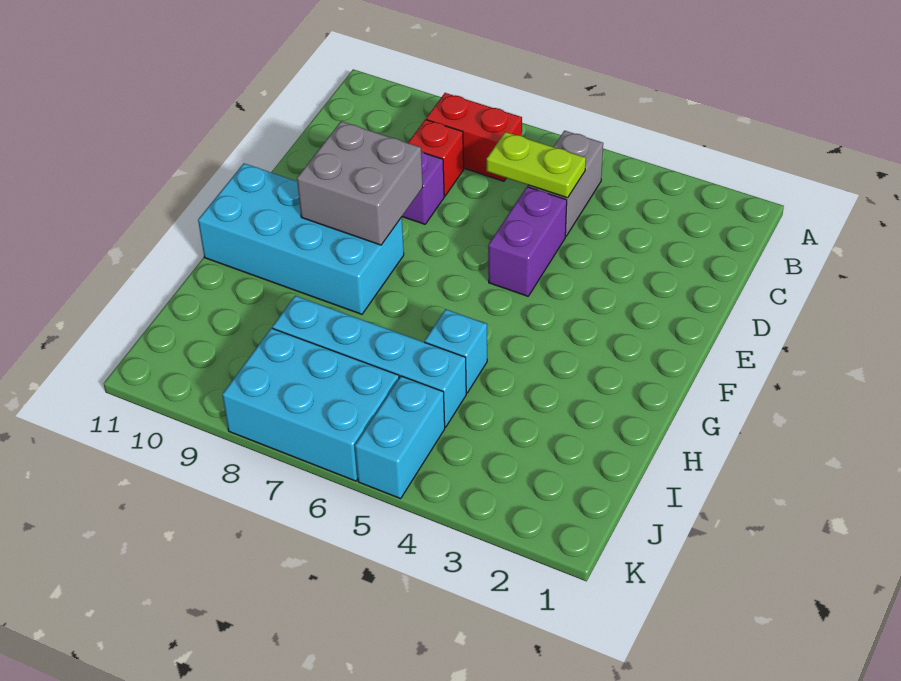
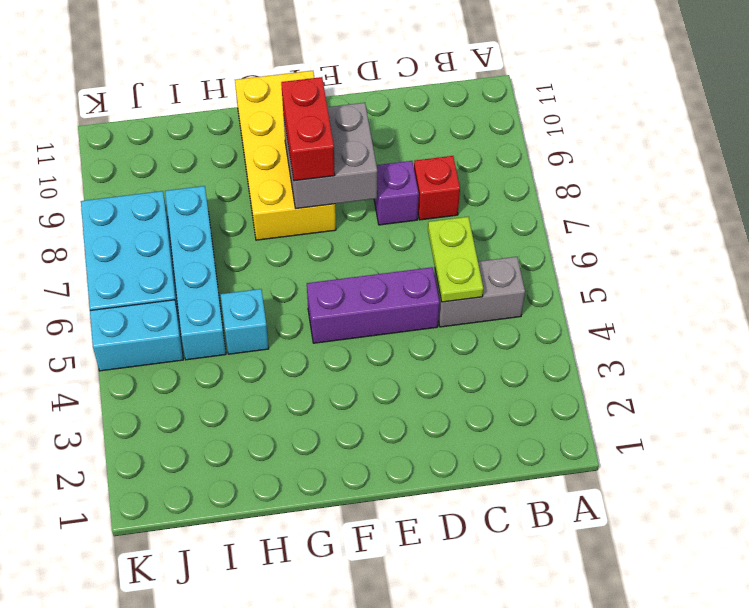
red 1x2 brick [426,93,522,181] -> red 1x2 brick moved to [281,77,335,181]
purple 1x2 brick [488,187,567,296] -> purple 1x3 brick [307,267,439,343]
cyan 2x4 brick [198,163,404,314] -> yellow 2x4 brick [235,71,336,240]

